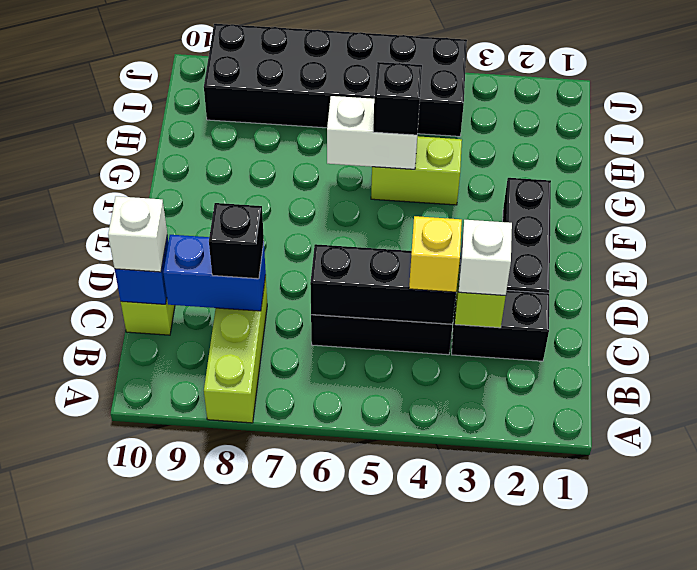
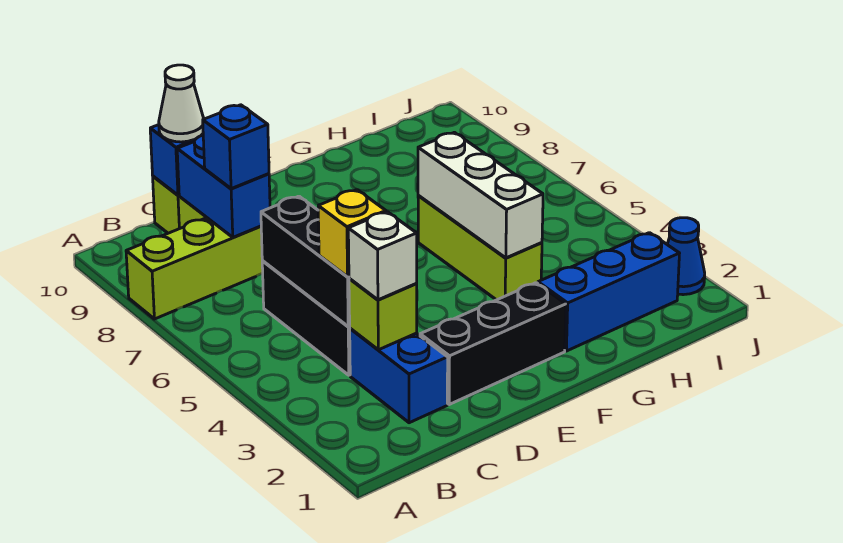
black 1x2 brick [452,290,549,361] -> blue 1x2 brick [350,328,448,423]
black 1x1 brick [209,203,264,279] -> blue 1x1 brick [203,105,269,189]
white 1x1 brick [108,196,167,272] -> white 1x1 cone [159,65,204,142]
none -> blue 1x3 brick [538,233,680,351]
lime 1x2 brick [371,136,462,205] -> lime 1x3 brick [418,195,542,300]
white 1x2 brick [327,96,418,169] -> white 1x3 brick [418,132,543,258]
black 1x1 brick [373,62,422,135] -> none
black 2x6 brick [204,24,467,136] -> none
none -> blue 1x1 cone [667,218,705,295]

